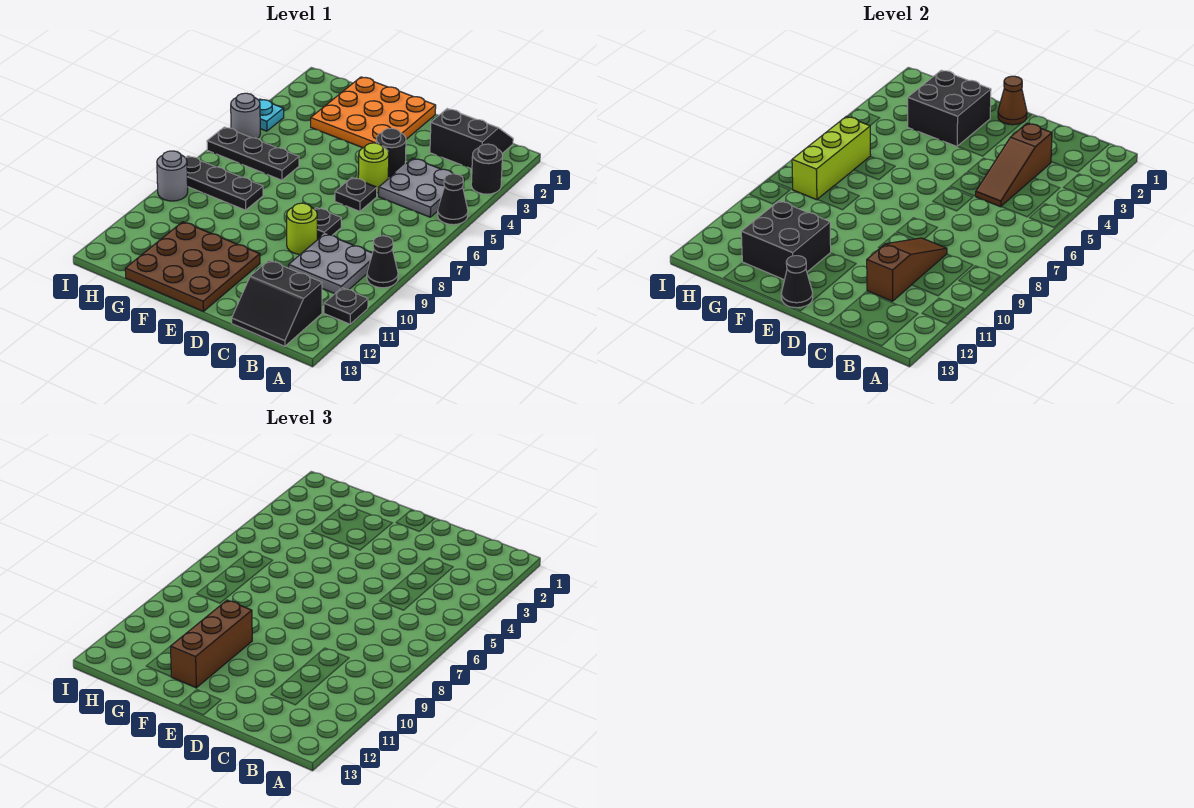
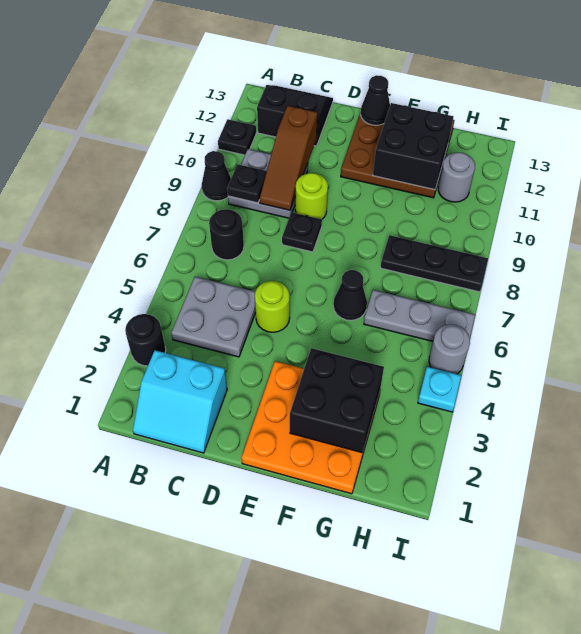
black 1x1 cone [438,174,468,225] -> black 1x1 cone moved to [333,270,367,320]
black 2x2 slope [430,109,513,169] -> cyan 2x2 slope [133,350,227,453]
brown 1x3 slope [976,123,1052,207] -> none
black 1x1 round brick [376,128,406,178] -> black 1x1 round brick moved to [209,209,244,260]
black 1x1 plate [335,178,377,211] -> black 1x1 plate moved to [227,164,267,203]
brown 1x1 cone [998,76,1027,125] -> none
brown 1x3 brick [171,600,252,688] -> none
black 1x3 plate [207,127,299,180] -> grey 1x3 plate [364,290,475,341]
lime 1x3 brick [792,116,871,200] -> none
grey 1x1 round brick [157,151,188,201] -> grey 1x1 round brick moved to [438,152,475,202]

